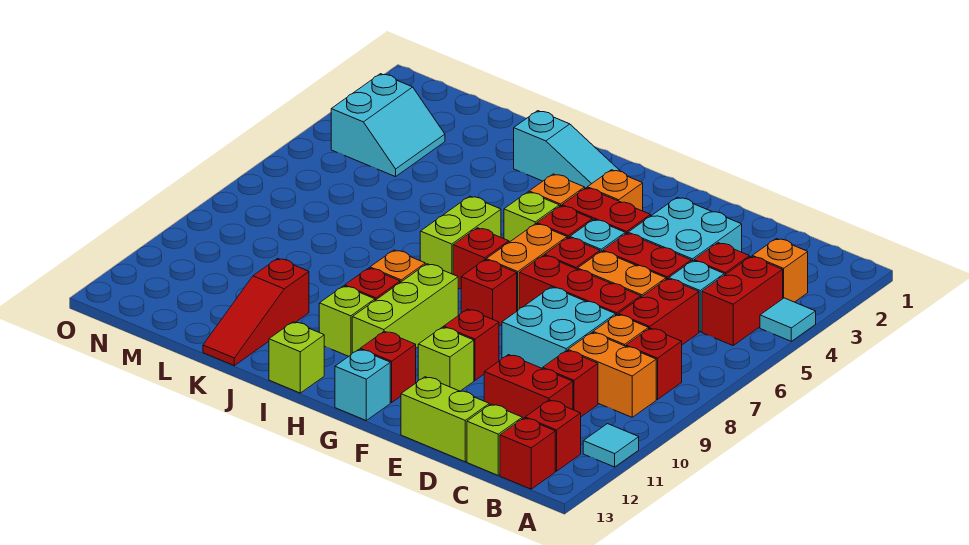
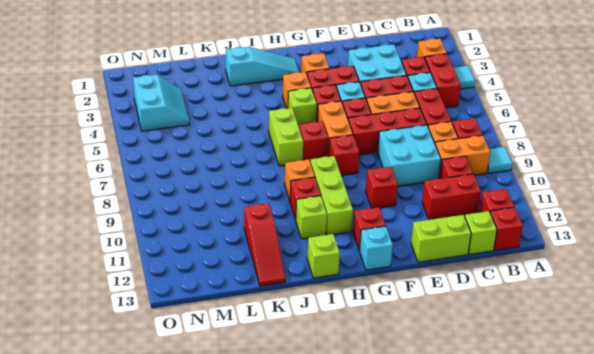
cyan 1x1 tile [583,424,639,467] -> cyan 1x1 tile moved to [487,147,512,173]
lime 1x1 brick [418,327,474,391] -> none

